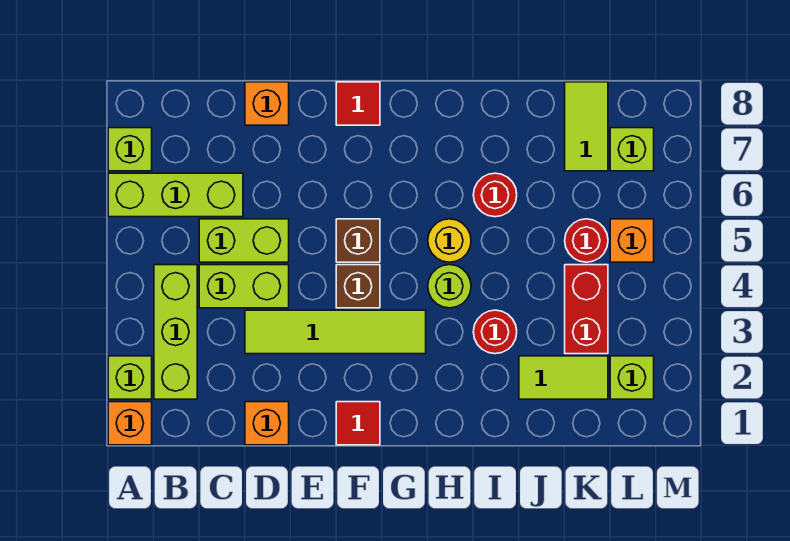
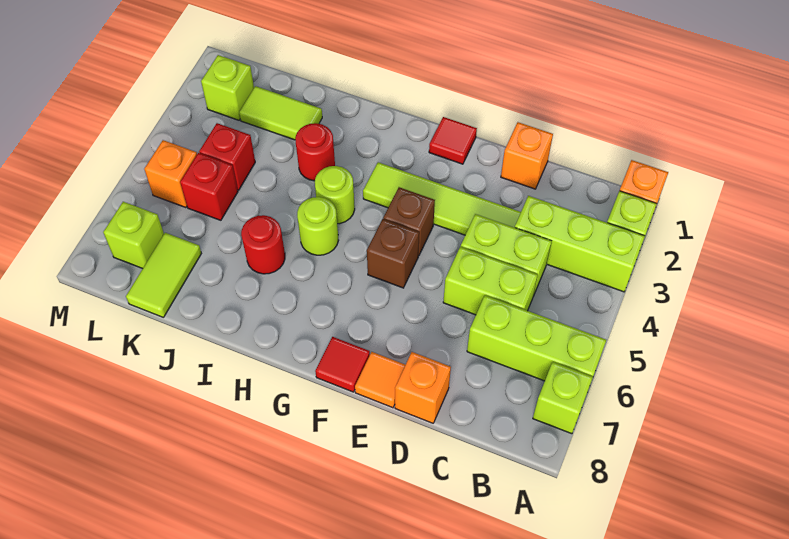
lime 1x3 brick [154,265,197,399] -> lime 1x3 brick turned to [515,196,645,292]
none -> orange 1x1 tile [355,352,405,408]
yellow 1x1 round brick [428,219,471,262] -> lime 1x1 round brick [297,197,338,255]
red 1x2 brick [565,265,608,354] -> red 1x1 brick [199,123,255,190]
red 1x1 round brick [565,219,608,262] -> red 1x1 brick [180,153,238,220]

